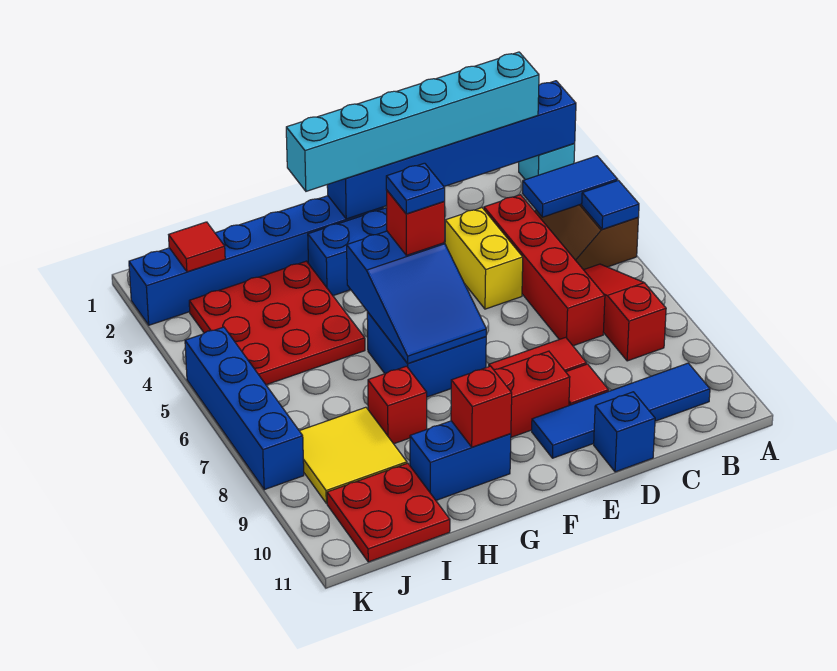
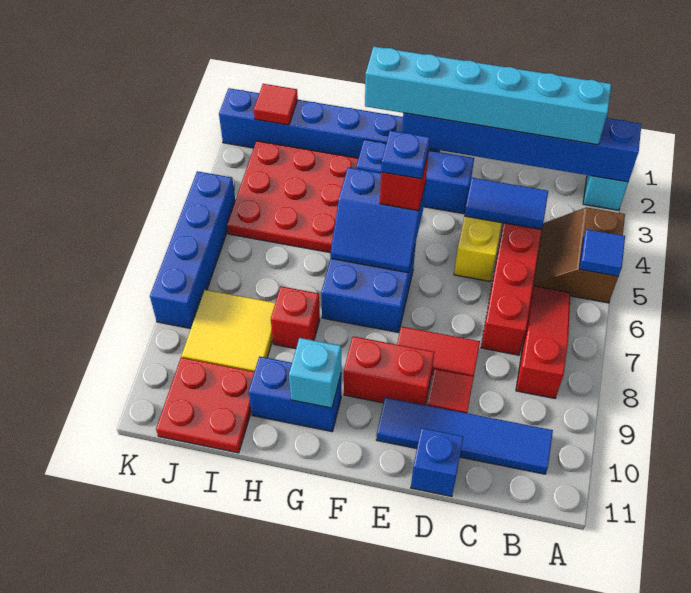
blue 1x2 tile [522,156,618,217] -> blue 1x2 tile moved to [464,178,548,230]
blue 2x3 slope [347,231,486,363] -> blue 2x2 slope [330,167,426,273]
red 1x1 brick [451,366,512,447] -> cyan 1x1 brick [289,338,341,408]

